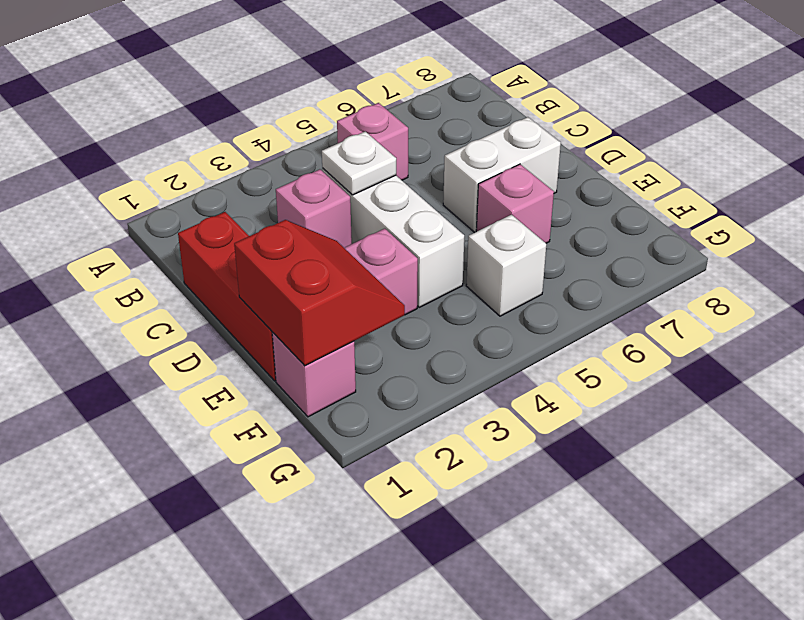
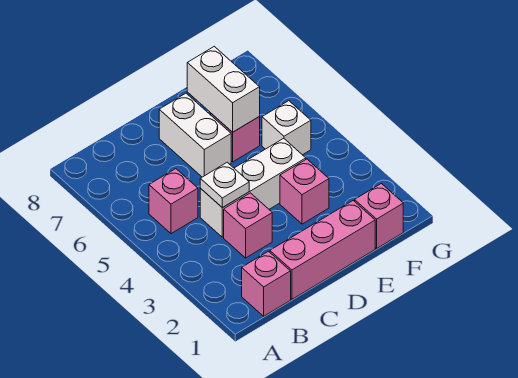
none -> pink 1x1 brick [242,251,291,316]
red 1x3 brick [178,212,276,381] -> pink 1x3 brick [270,201,375,299]
red 2x2 slope [234,220,405,366] -> none
none -> white 1x2 brick [187,46,260,132]

